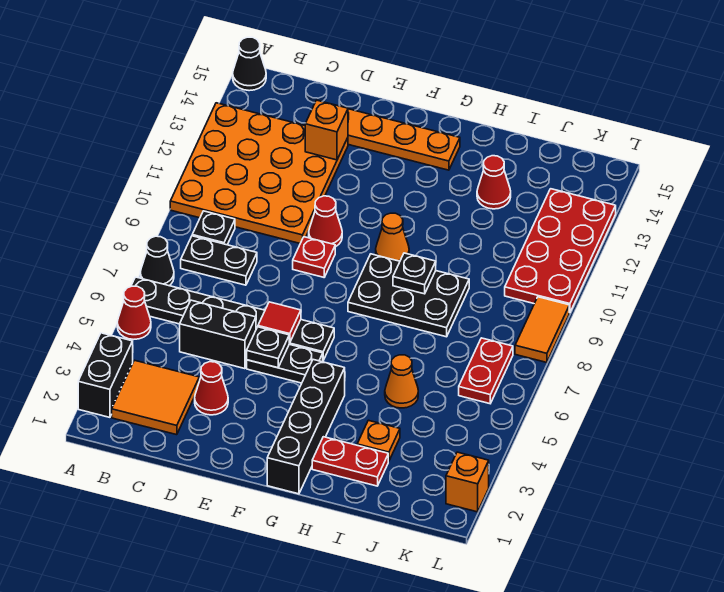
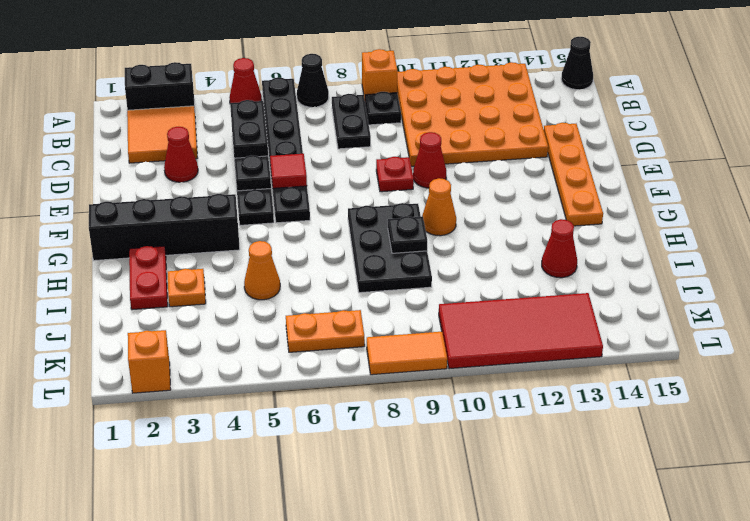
orange 1x1 brick [305,100,348,160] -> orange 1x1 brick moved to [362,49,397,99]
red 1x2 plate [459,338,513,404] -> orange 1x2 plate [286,310,365,352]
red 2x4 plate [505,189,616,313] -> red 2x4 tile [439,293,603,369]

